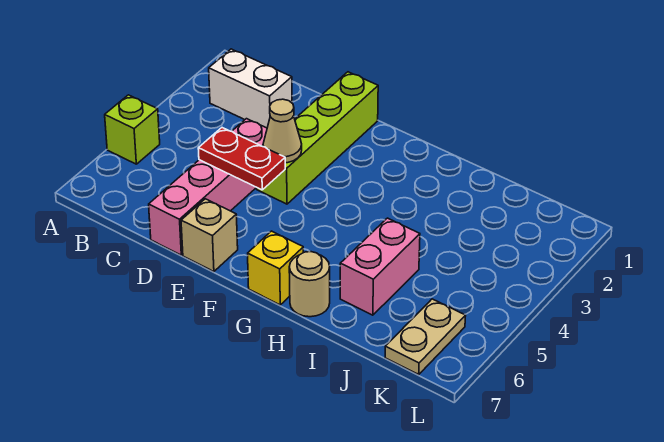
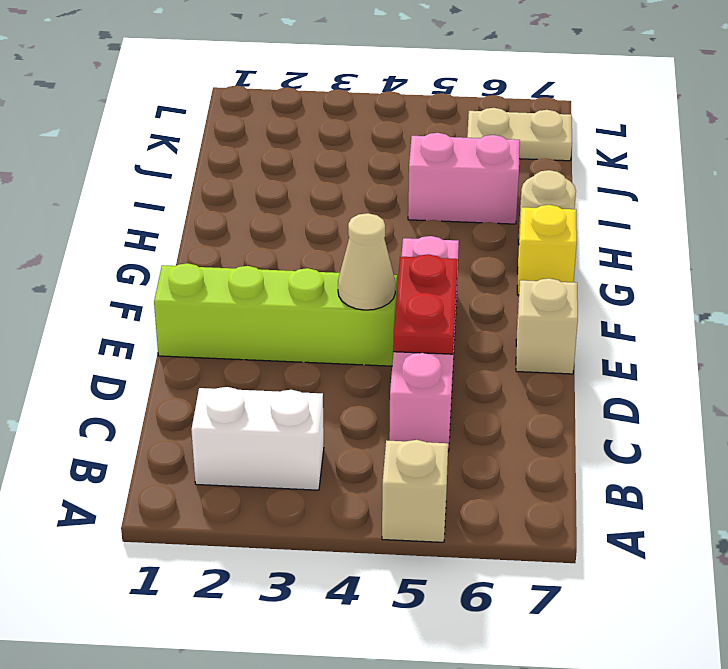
lime 1x1 brick [105,95,160,164] -> tan 1x1 brick [382,440,448,542]
white 1x2 brick [209,49,292,128] -> white 1x2 brick turned to [191,387,324,490]
pink 1x4 brick [149,119,267,255] -> pink 1x4 brick turned to [389,236,459,451]

